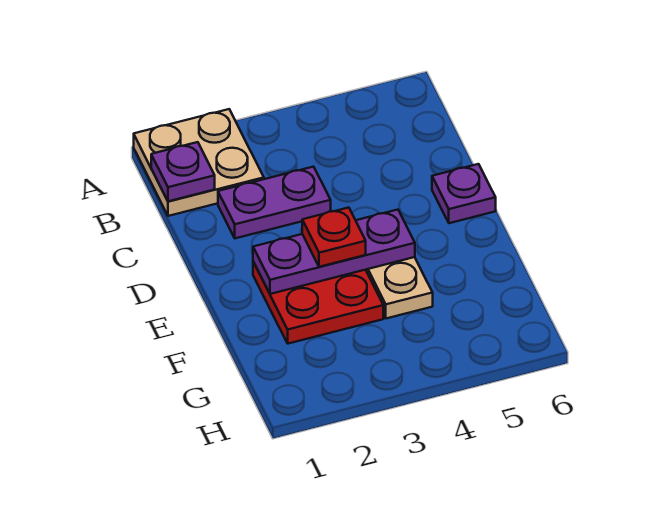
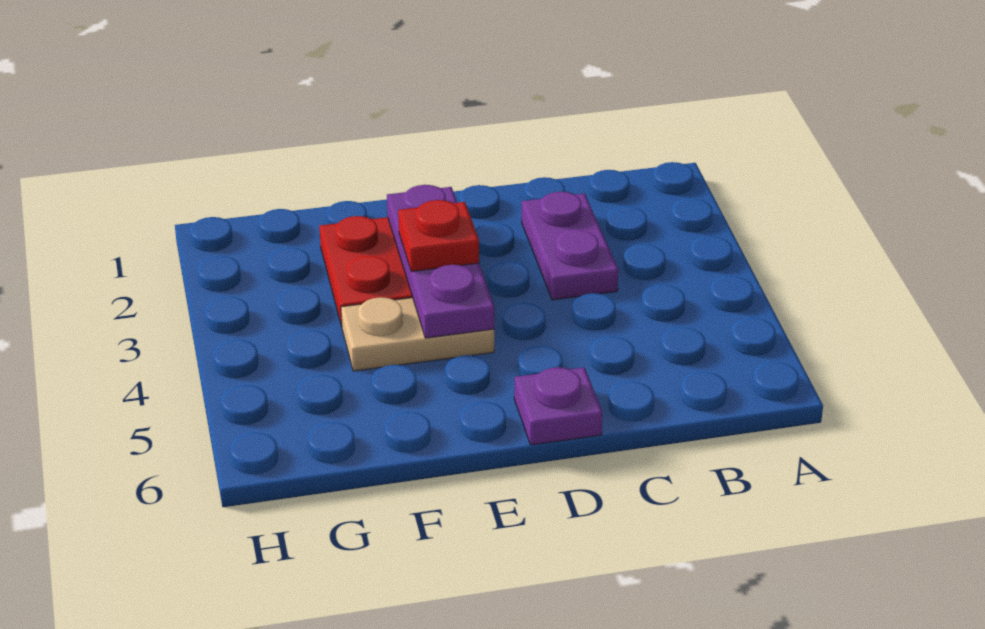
tan 2x2 plate [134,109,264,216] -> none
purple 1x1 plate [151,142,215,201] -> none

